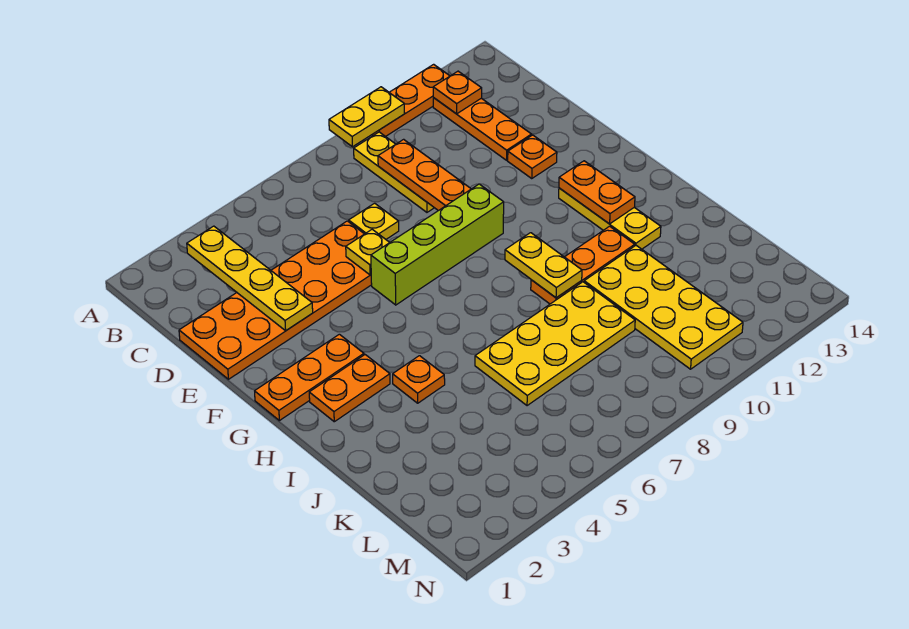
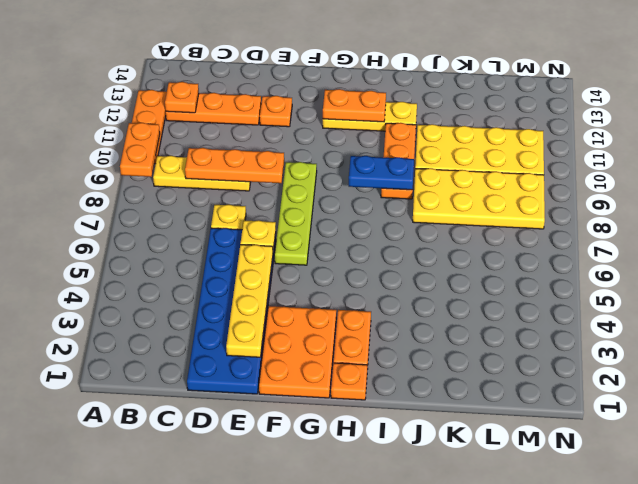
yellow 1x2 plate [329,87,405,147] -> orange 1x2 plate [120,123,160,177]
yellow 1x4 plate [187,226,313,331] -> yellow 1x4 plate turned to [226,245,273,357]
orange 2x6 plate [179,221,372,379] -> blue 2x6 plate [187,228,276,394]
lime 1x4 brick [371,184,504,305] -> lime 1x4 plate [275,162,317,265]
orange 1x3 plate [255,334,364,421] -> orange 2x3 plate [259,306,336,398]
yellow 1x2 plate [505,233,582,298] -> blue 1x2 plate [349,156,414,190]
orange 1x1 plate [393,356,445,403] -> orange 1x1 plate moved to [331,363,367,400]
yellow 2x4 plate [475,282,635,406] -> yellow 2x4 plate turned to [413,168,545,229]

